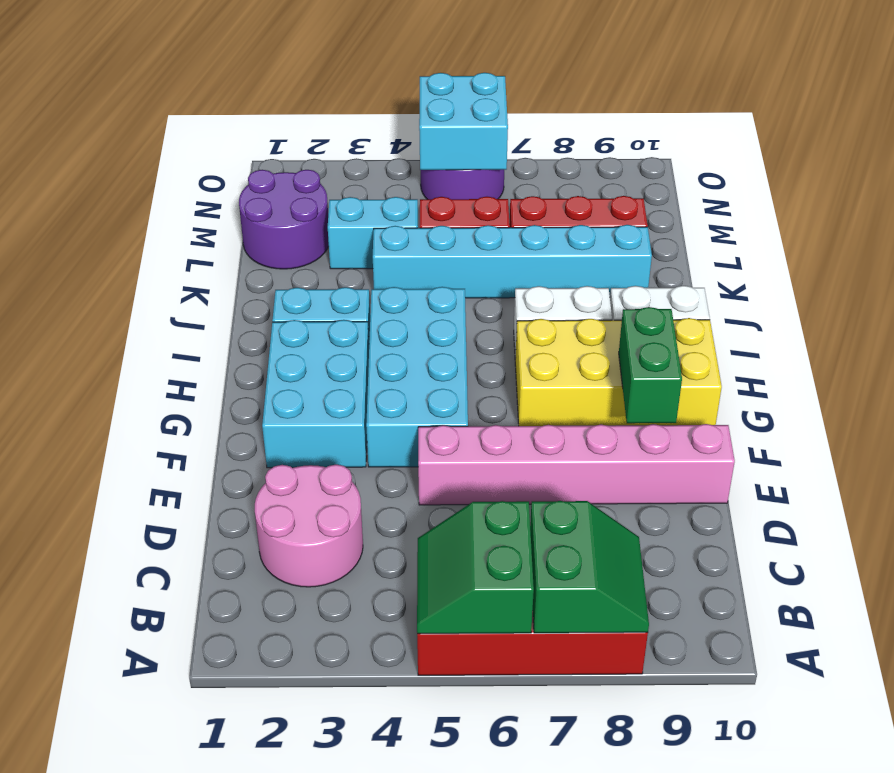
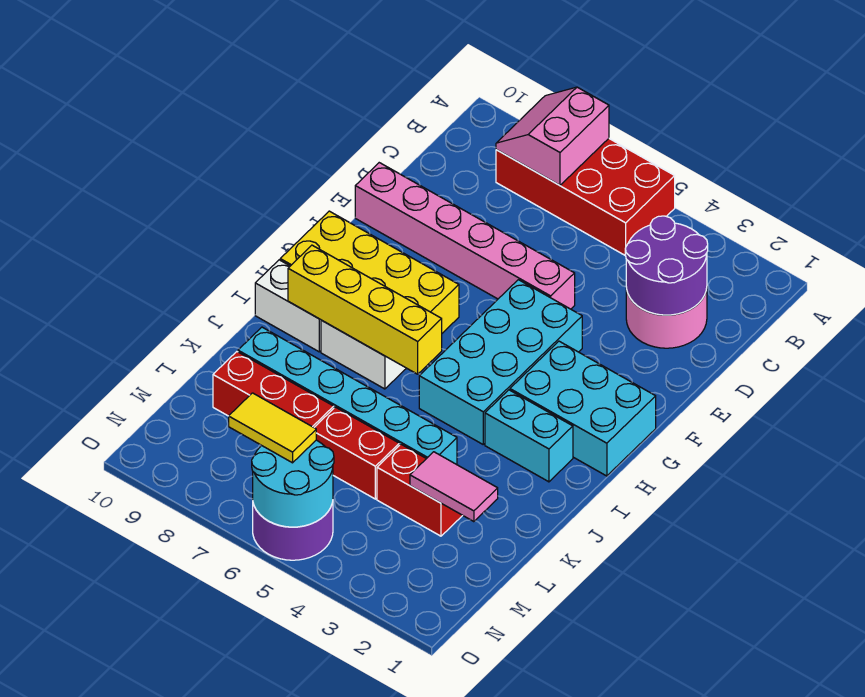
green 2x2 slope [417,501,534,634] -> none
green 2x2 slope [530,501,649,633] -> pink 2x2 slope [496,87,609,185]
cyan 2x3 brick [262,320,369,468] -> cyan 2x3 brick turned to [510,341,656,476]
green 1x2 brick [619,307,682,423] -> none
none -> yellow 1x4 brick [288,245,442,374]
purple 2x2 round brick [239,170,329,269] -> purple 2x2 round brick moved to [625,216,708,315]
none -> pink 1x2 tile [410,452,498,522]
cyan 1x2 brick [328,197,418,269] -> red 1x2 brick [377,444,463,536]
cyan 2x2 brick [419,73,508,170] -> cyan 2x2 round brick [252,440,334,527]
none -> yellow 1x2 tile [229,393,316,463]

